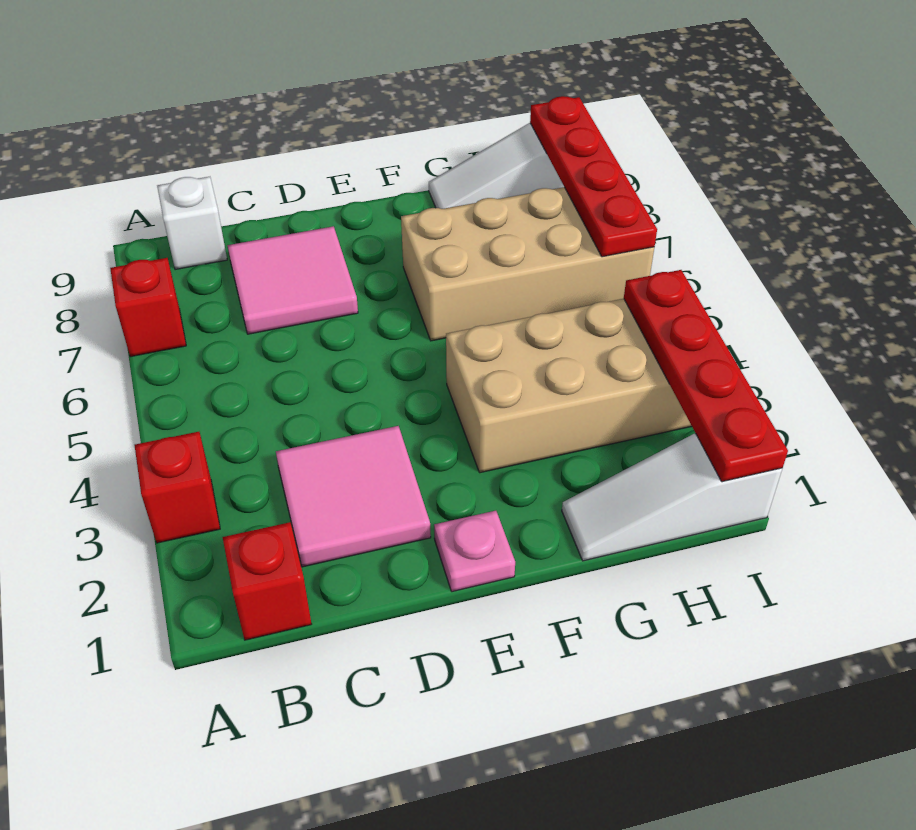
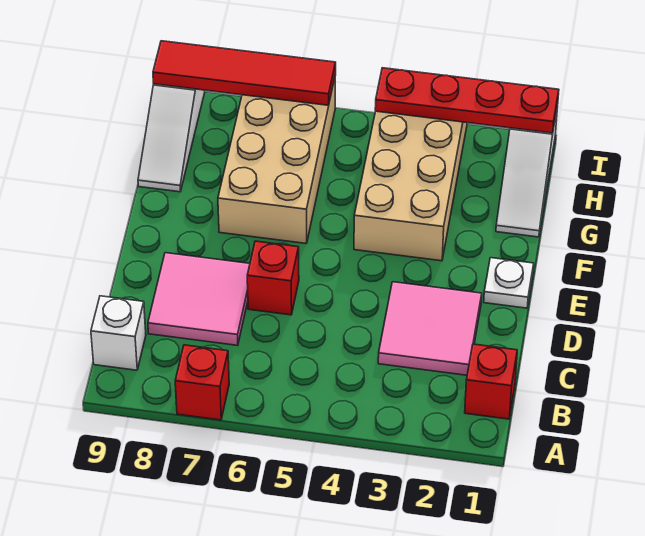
red 1x1 brick [135,432,220,543] -> red 1x1 brick moved to [247,241,299,315]
pink 1x1 plate [434,511,515,592] -> white 1x1 plate [484,258,534,308]
red 1x4 plate [530,96,657,257] -> red 1x4 tile [153,41,336,105]

